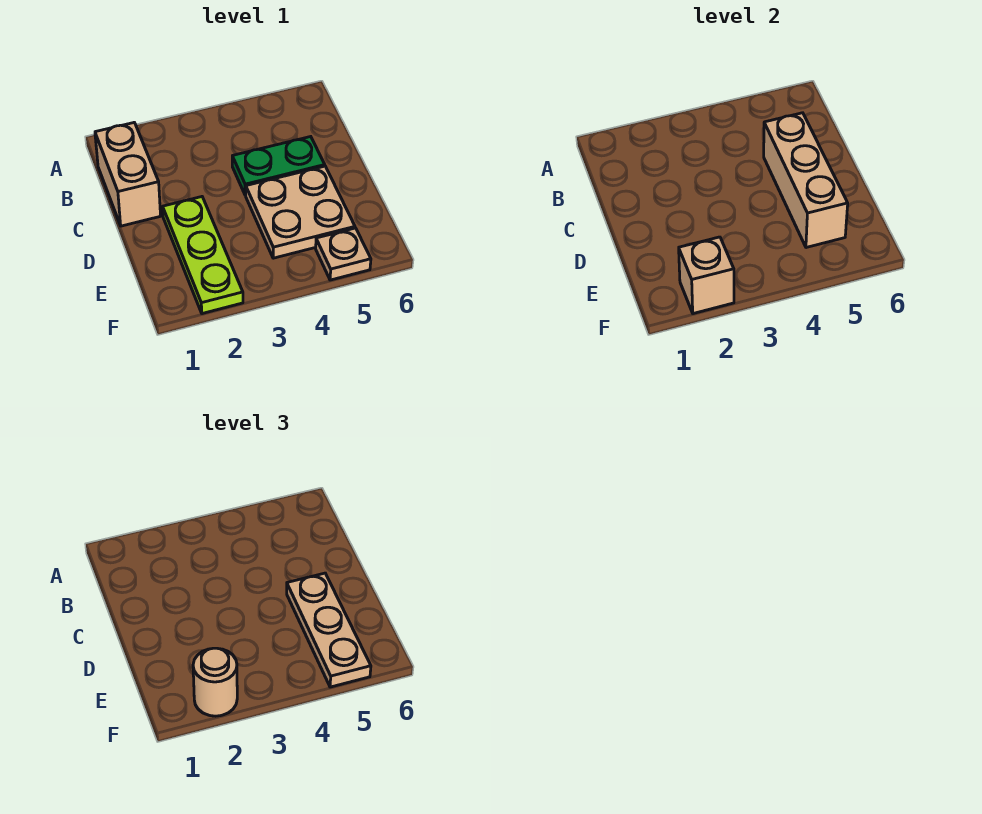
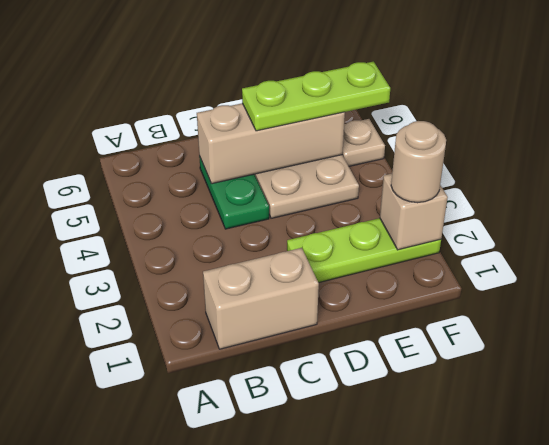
tan 1x3 plate [287,573,371,687] -> lime 1x3 plate [242,62,390,131]

